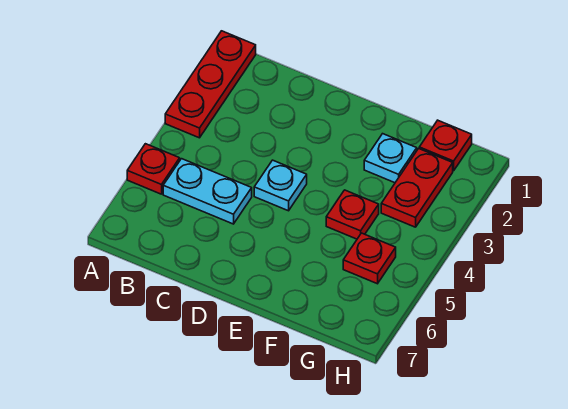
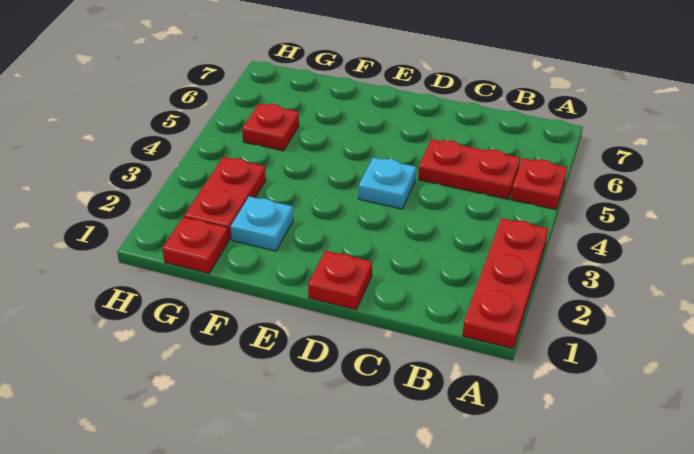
cyan 1x2 plate [163,159,252,224] -> red 1x2 plate [418,139,520,199]
red 1x1 plate [326,190,379,239] -> red 1x1 plate moved to [308,250,372,310]

